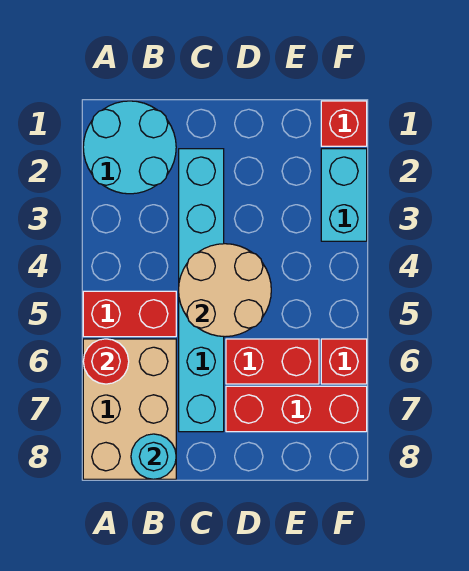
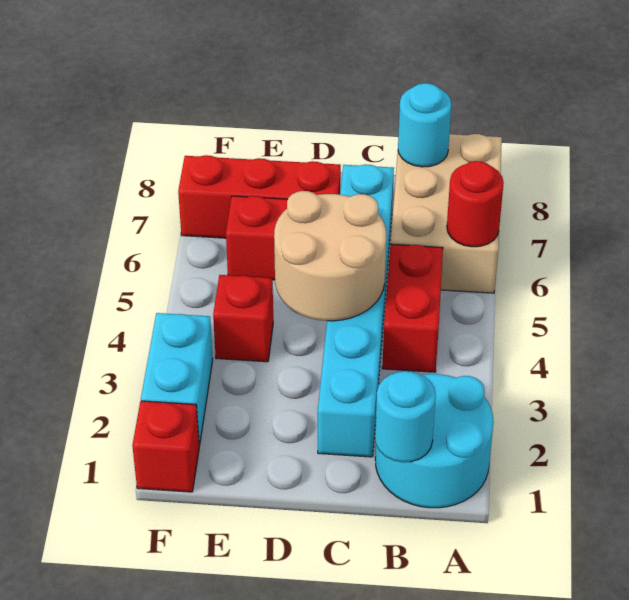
red 1x2 brick [83,291,176,337] -> red 1x2 brick turned to [382,244,443,372]
none -> cyan 1x1 round brick [375,371,436,462]
red 1x1 brick [321,339,367,384] -> red 1x1 brick moved to [213,275,273,362]

